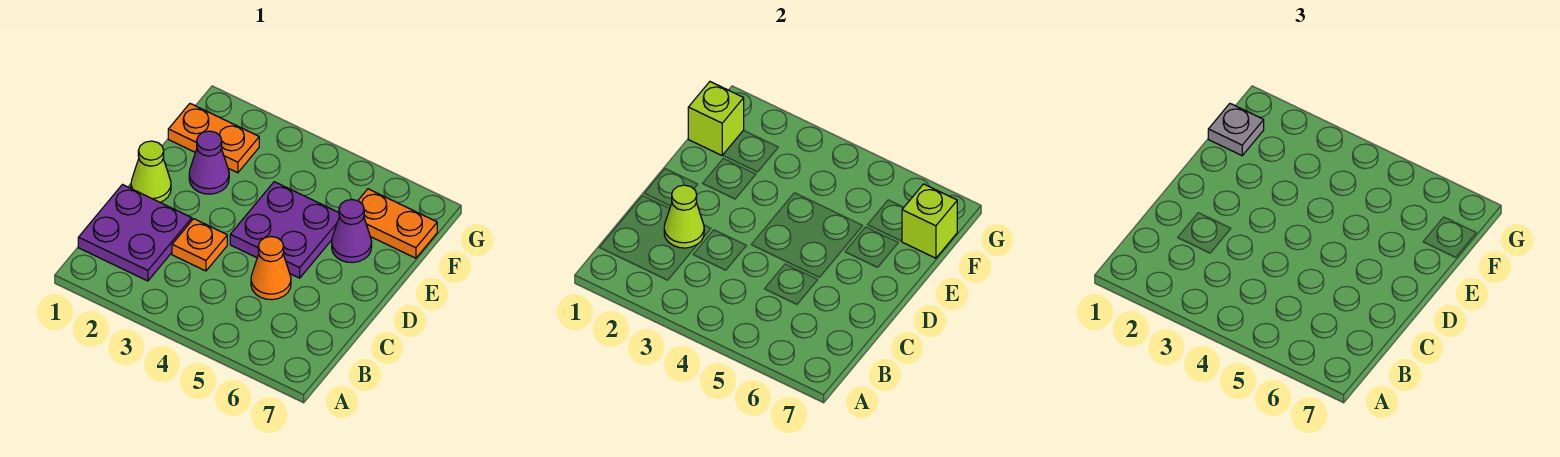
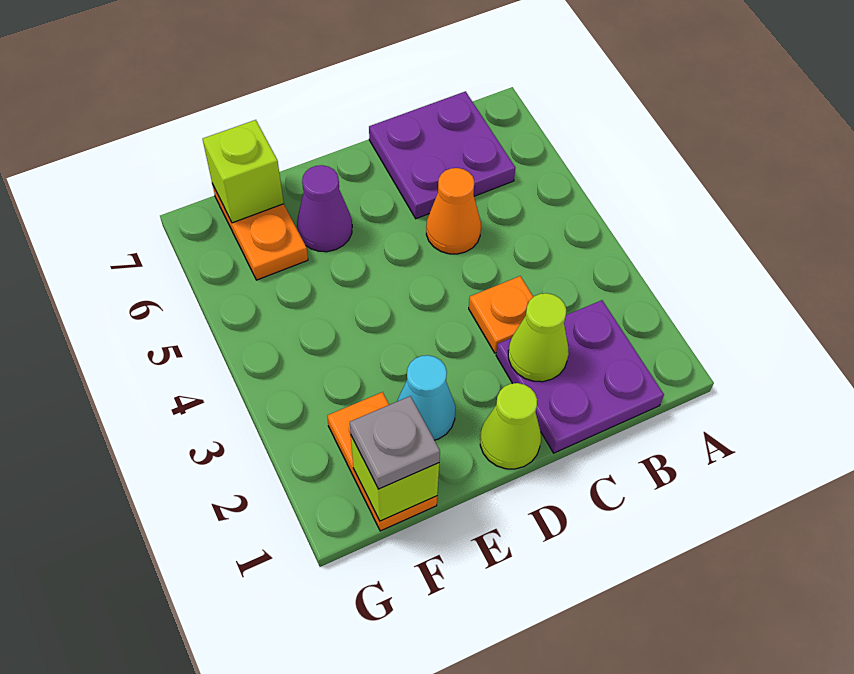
purple 2x2 plate [230,182,339,278] -> purple 2x2 plate moved to [369,91,515,219]
purple 1x1 cone [189,131,229,194] -> cyan 1x1 cone [397,355,455,440]

